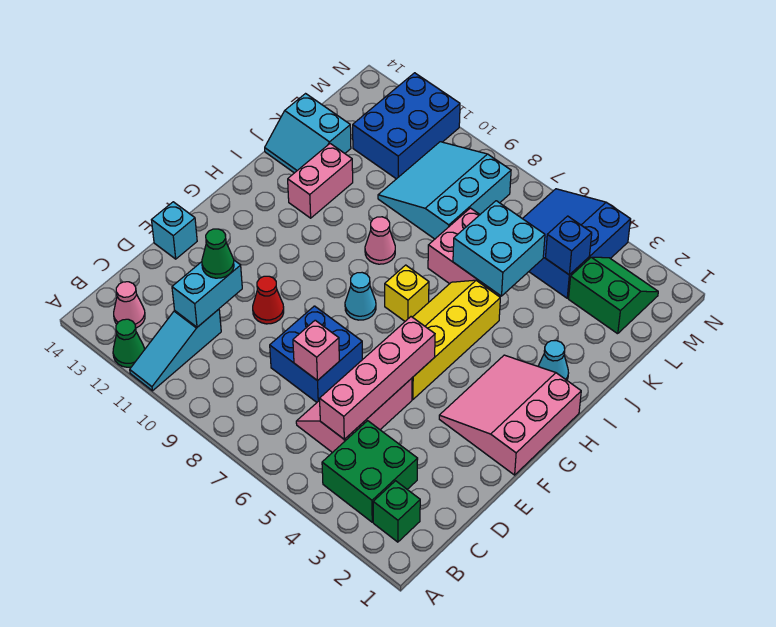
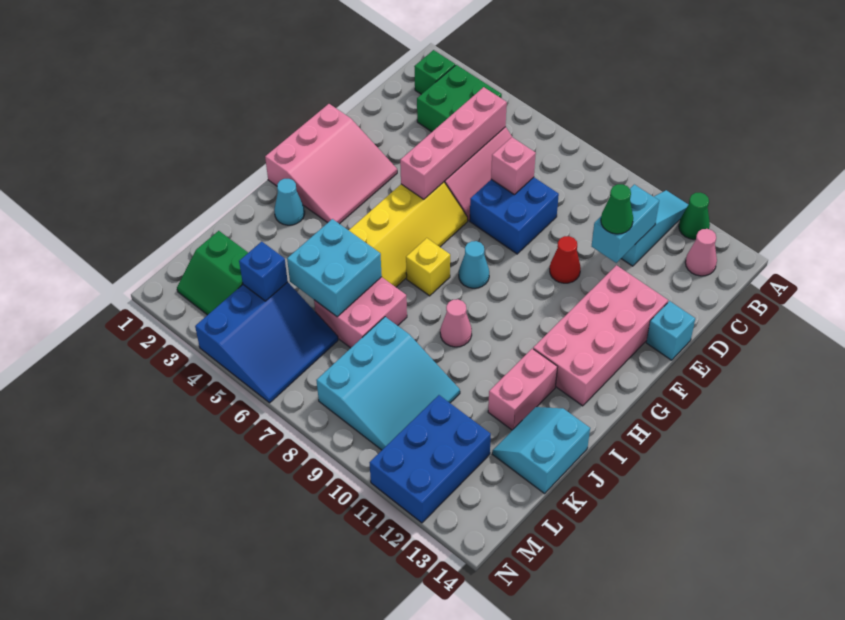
none -> pink 2x4 brick [533,265,668,406]
cyan 2x2 slope [265,94,351,173] -> cyan 2x2 slope turned to [492,407,590,493]

